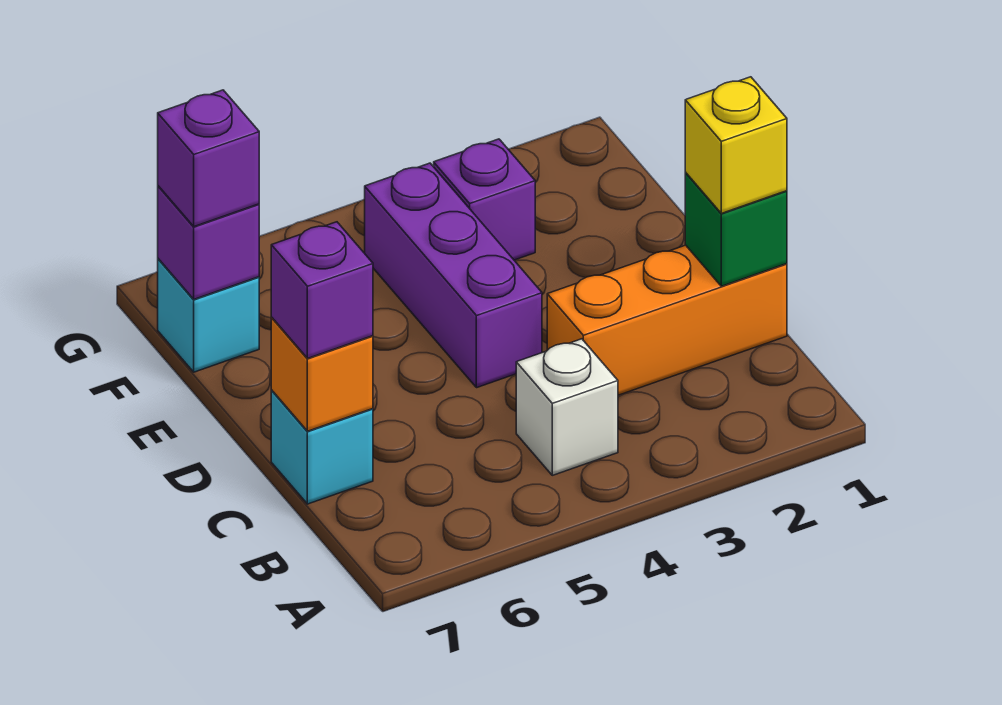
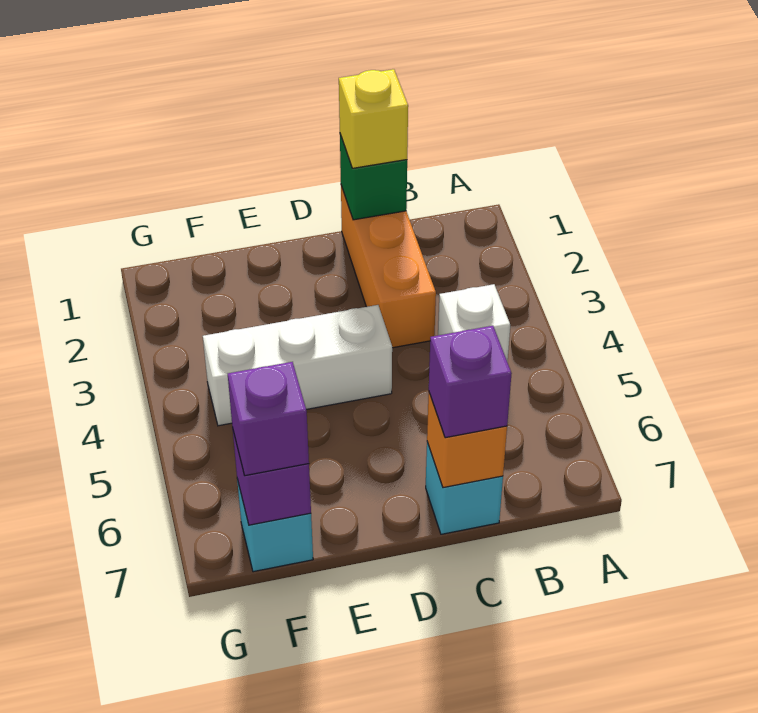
purple 1x3 brick [365,163,542,388] -> white 1x3 brick [203,305,392,426]
purple 1x1 brick [434,139,535,260] -> none

